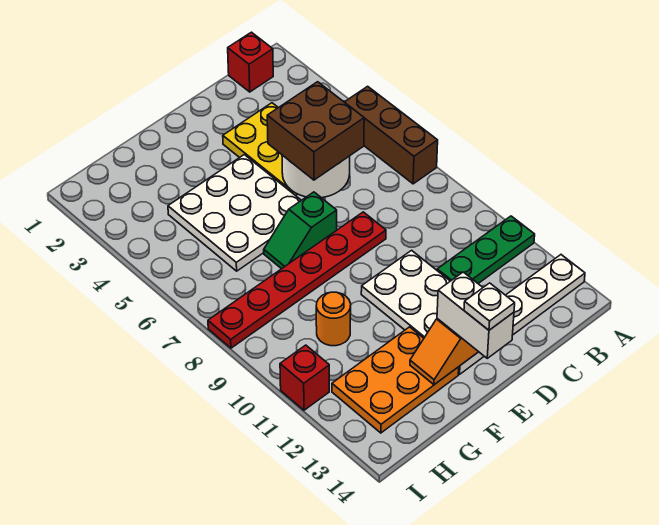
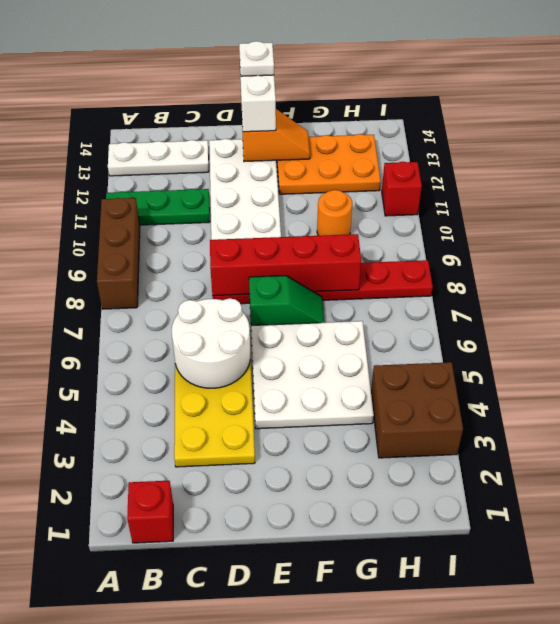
brown 1x3 brick [345,86,438,184] -> brown 1x3 brick moved to [97,198,140,309]
brown 2x2 brick [267,82,364,180] -> brown 2x2 brick moved to [371,362,463,458]
none -> red 1x4 brick [210,234,361,296]

